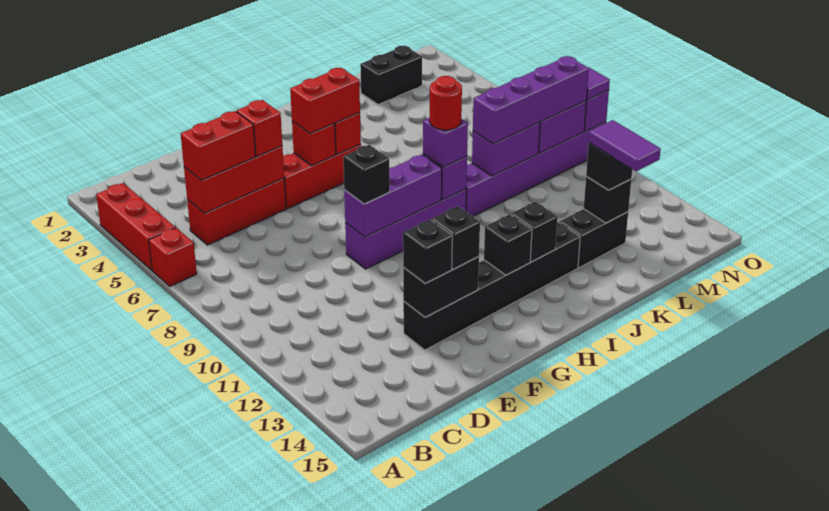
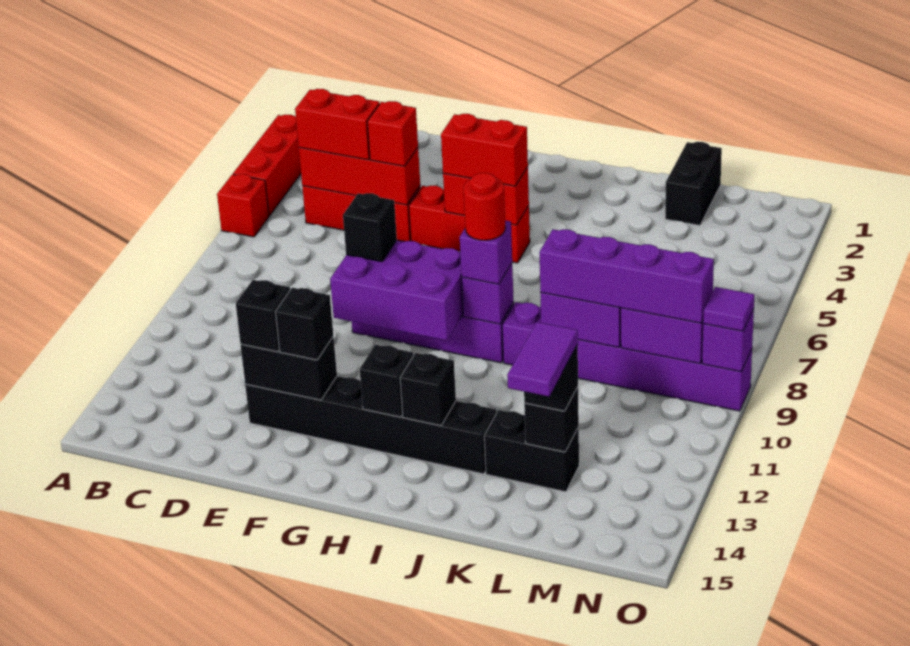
purple 1x3 brick [344,155,442,237] -> purple 2x3 brick [330,240,463,341]
black 1x2 brick [360,46,422,105] -> black 1x2 brick turned to [665,142,722,225]

